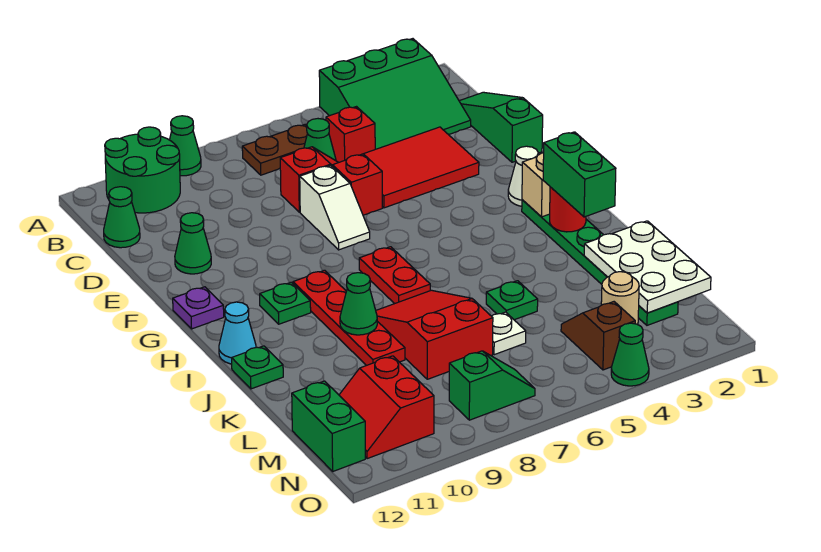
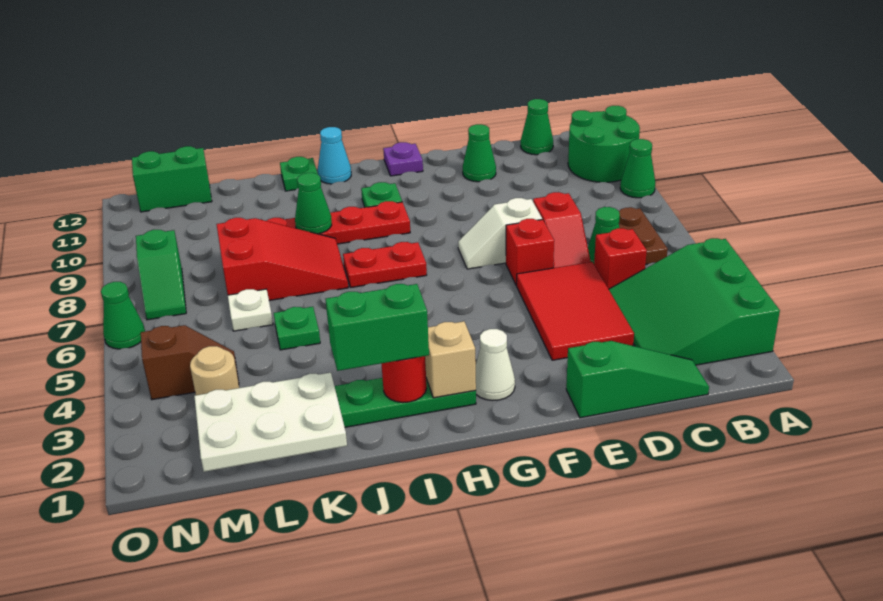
red 2x2 slope [339,356,434,459] -> none
green 1x1 cone [611,323,649,386] -> green 1x1 cone moved to [101,282,145,349]

